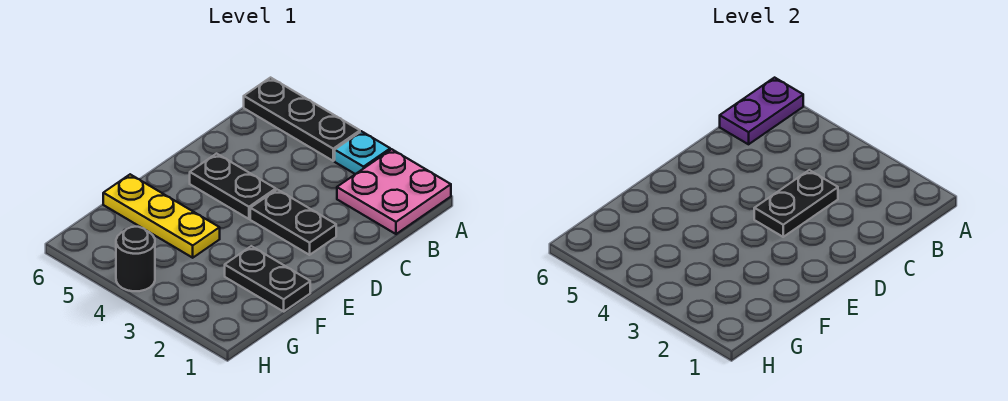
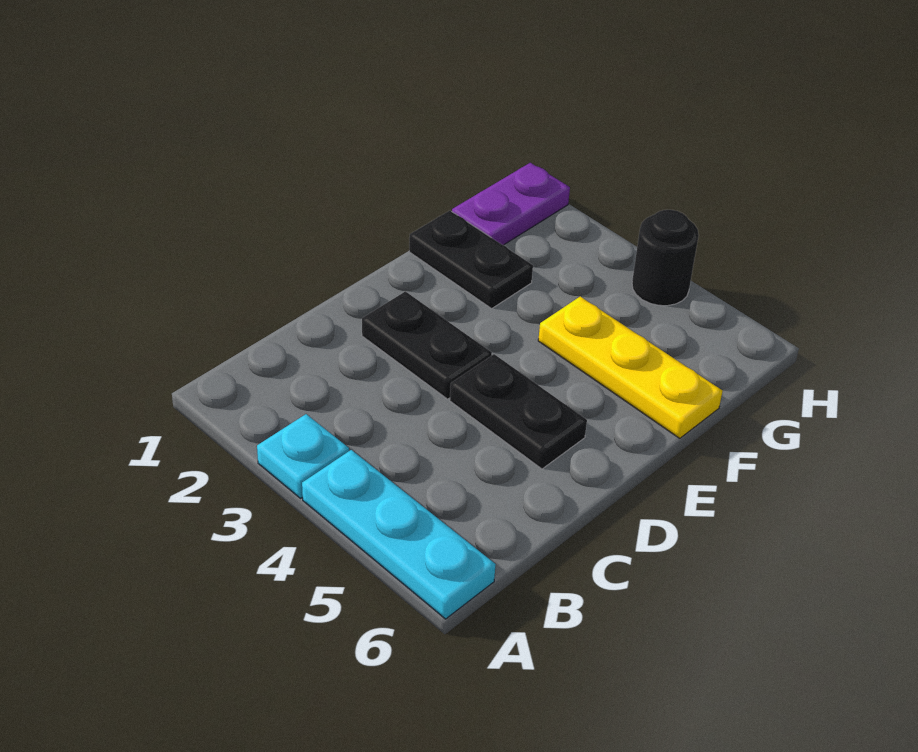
pink 2x2 plate [337,149,451,234] -> none
black 1x3 plate [244,78,360,161] -> cyan 1x3 plate [302,450,496,619]
purple 1x2 plate [720,78,803,144] -> purple 1x2 plate moved to [452,163,570,245]
black 1x2 plate [754,170,838,237] -> none

